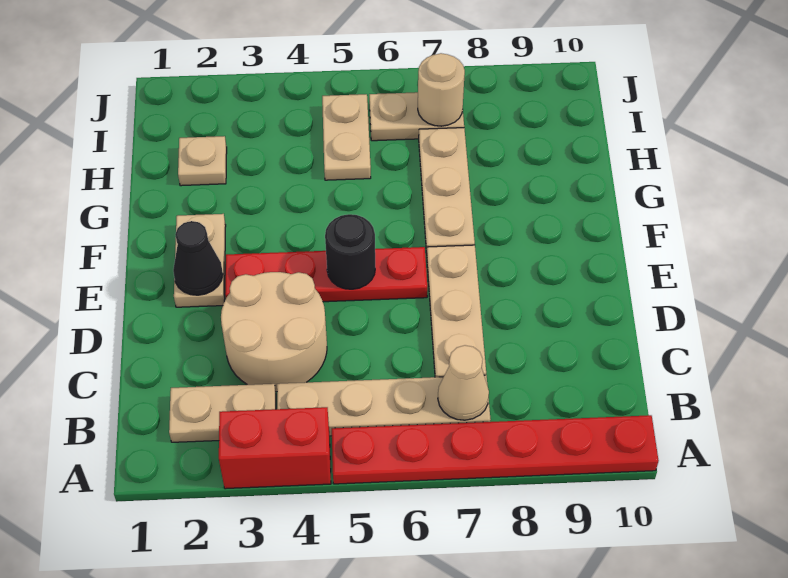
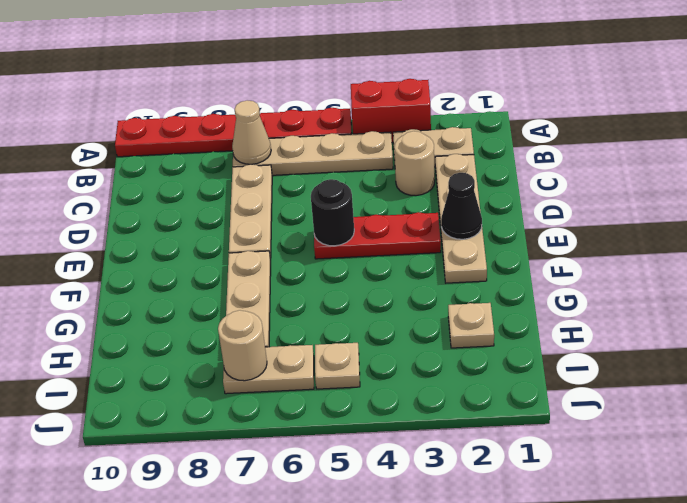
tan 2x2 round brick [221,272,327,392] -> tan 1x1 round brick [394,131,435,196]
tan 1x2 plate [174,214,226,307] -> tan 1x4 plate [435,154,487,283]
red 1x4 plate [225,247,427,302] -> red 1x3 plate [314,212,441,259]
tan 1x2 plate [322,94,371,180] -> tan 1x1 plate [315,343,360,389]

